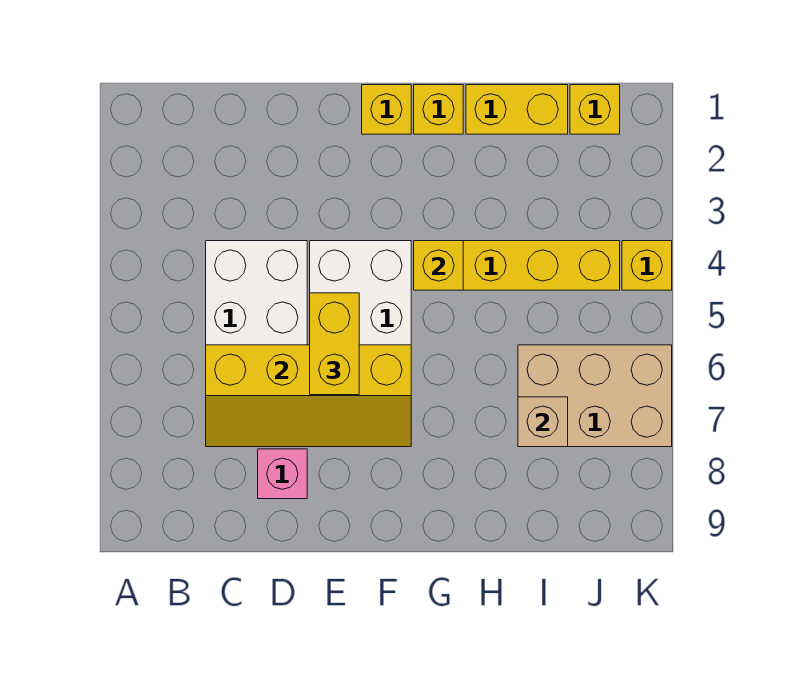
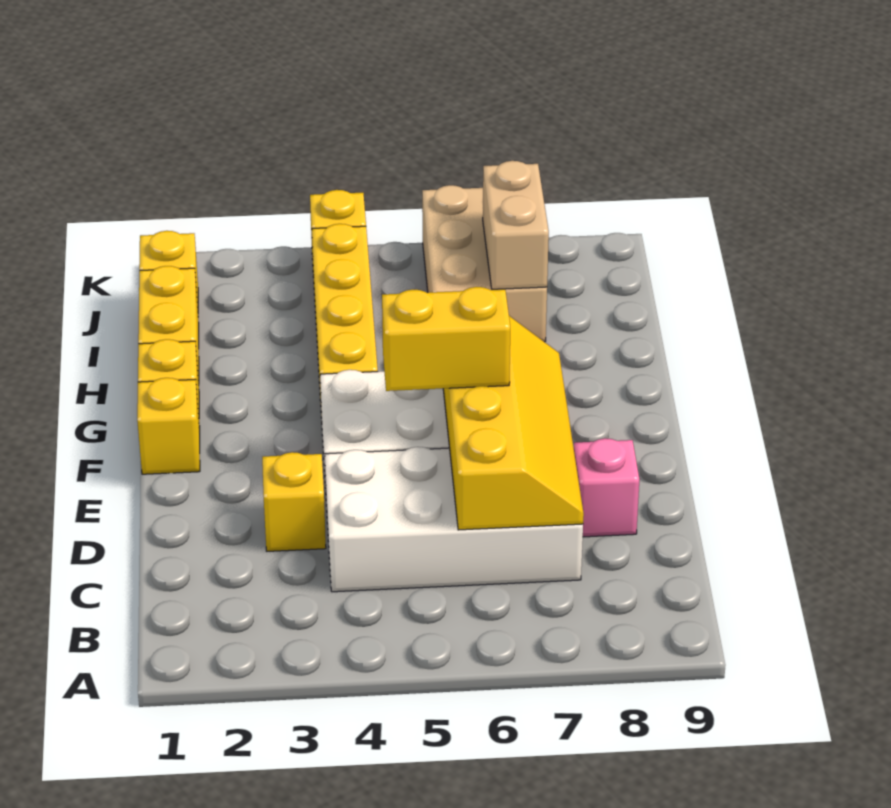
yellow 1x1 brick [414,241,463,290] -> yellow 1x1 brick moved to [262,452,326,551]
tan 1x1 brick [518,397,568,447] -> tan 1x2 brick [483,161,549,289]

